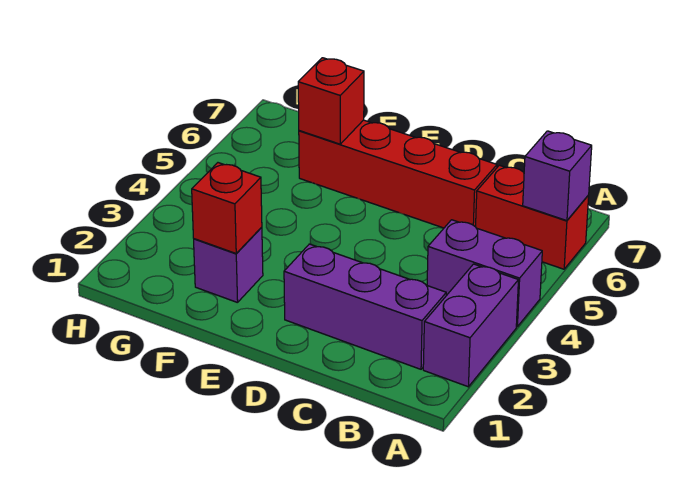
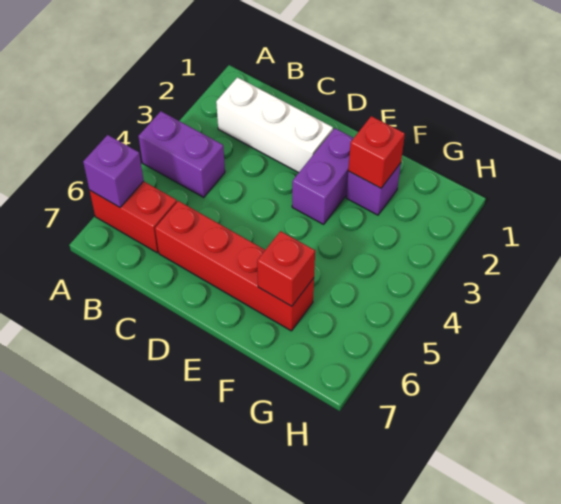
purple 1x2 brick [423,264,518,387] -> purple 1x2 brick moved to [292,128,353,224]
purple 1x3 brick [284,244,446,369] -> white 1x3 brick [216,77,333,173]

